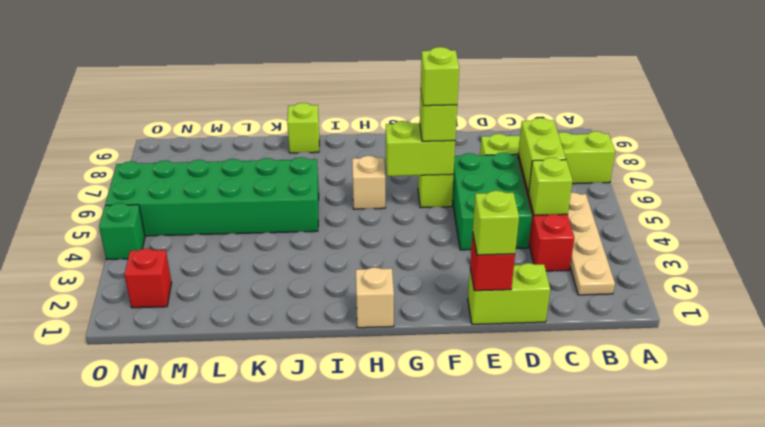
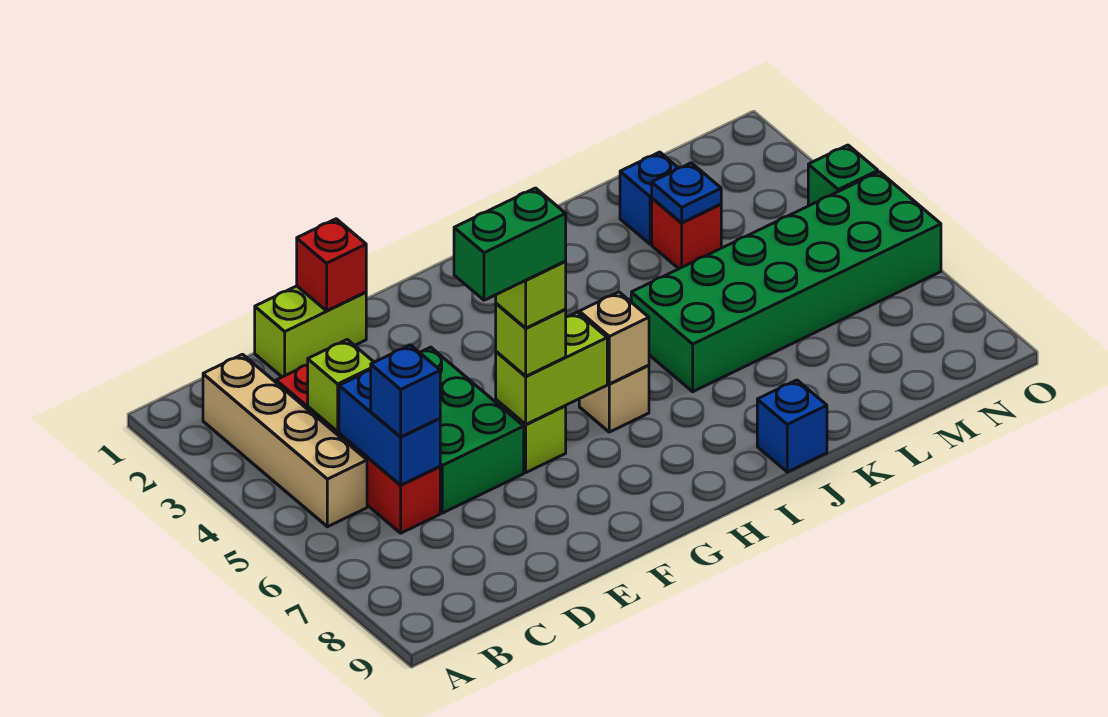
lime 1x4 brick [480,131,615,184] -> none
tan 1x4 plate [568,192,615,295] -> tan 1x4 brick [203,354,367,527]
lime 1x2 brick [518,118,566,193] -> blue 1x2 brick [339,370,440,485]
none -> blue 1x1 brick [371,345,440,437]
lime 1x1 brick [473,191,519,255] -> none
none -> green 1x2 brick [454,188,566,300]
tan 1x1 brick [356,267,394,328] -> tan 1x1 brick moved to [579,292,649,384]
lime 1x1 brick [287,103,319,153] -> blue 1x1 brick [757,380,827,472]
none -> blue 1x1 brick [620,152,678,244]
none -> blue 1x1 plate [652,163,721,223]
red 1x1 brick [124,249,171,308] -> red 1x1 brick moved to [652,198,721,269]

